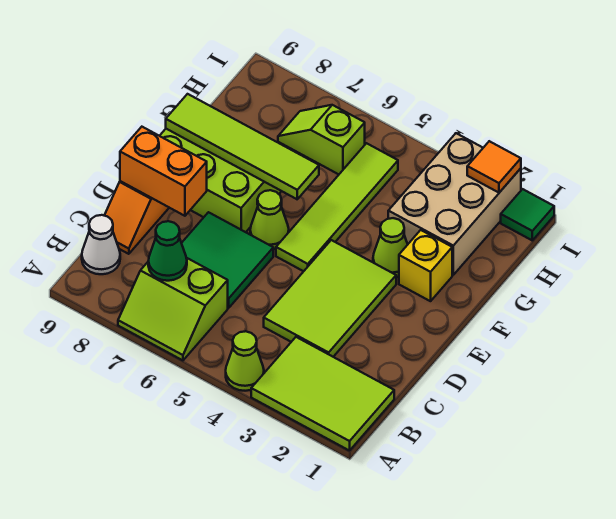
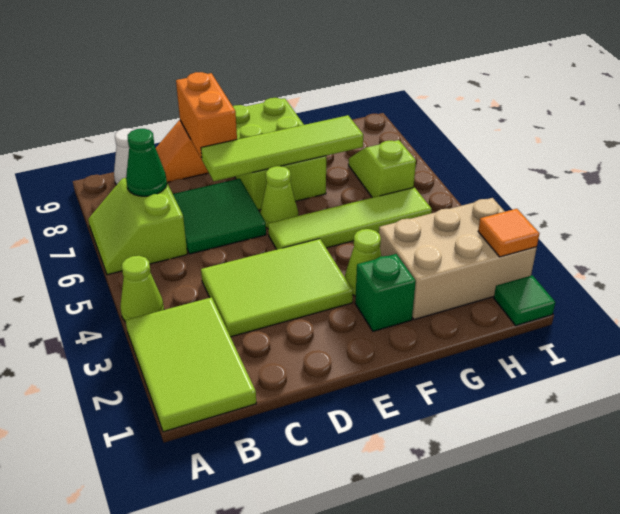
yellow 1x1 brick [399,230,452,301] -> green 1x1 brick [355,254,416,331]
lime 1x4 tile [166,94,319,199] -> lime 1x4 tile turned to [201,115,363,181]

